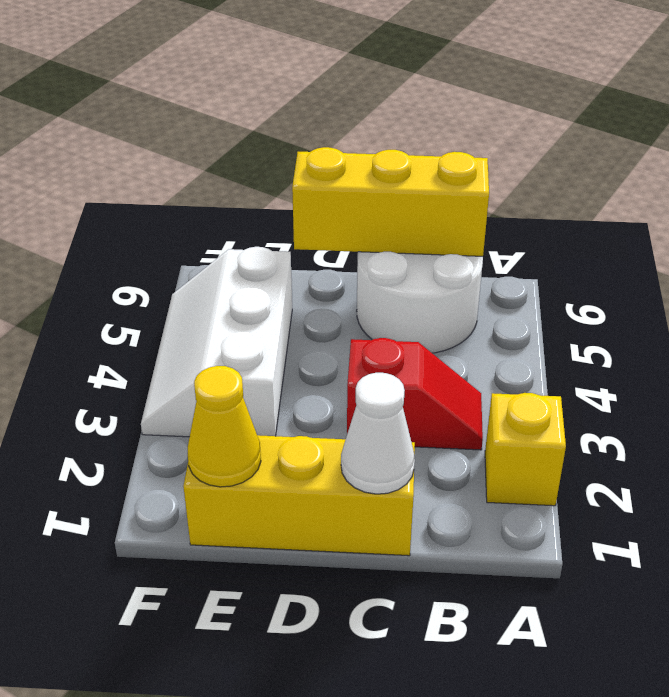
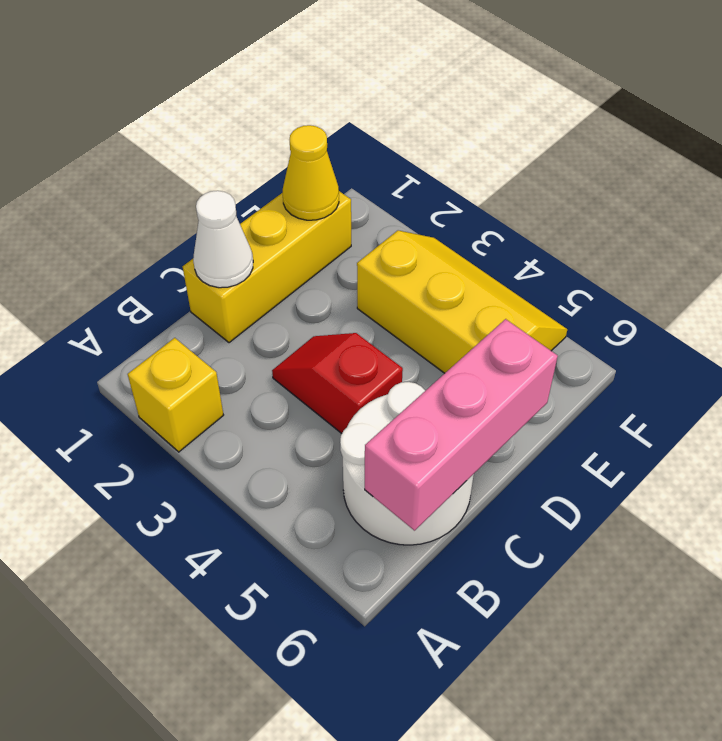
red 1x2 slope [347,338,483,450] -> red 1x2 slope turned to [272,333,403,433]
yellow 1x3 brick [292,147,489,256] -> pink 1x3 brick [365,319,558,531]
white 2x3 slope [141,247,292,437] -> yellow 2x3 slope [357,231,567,373]

